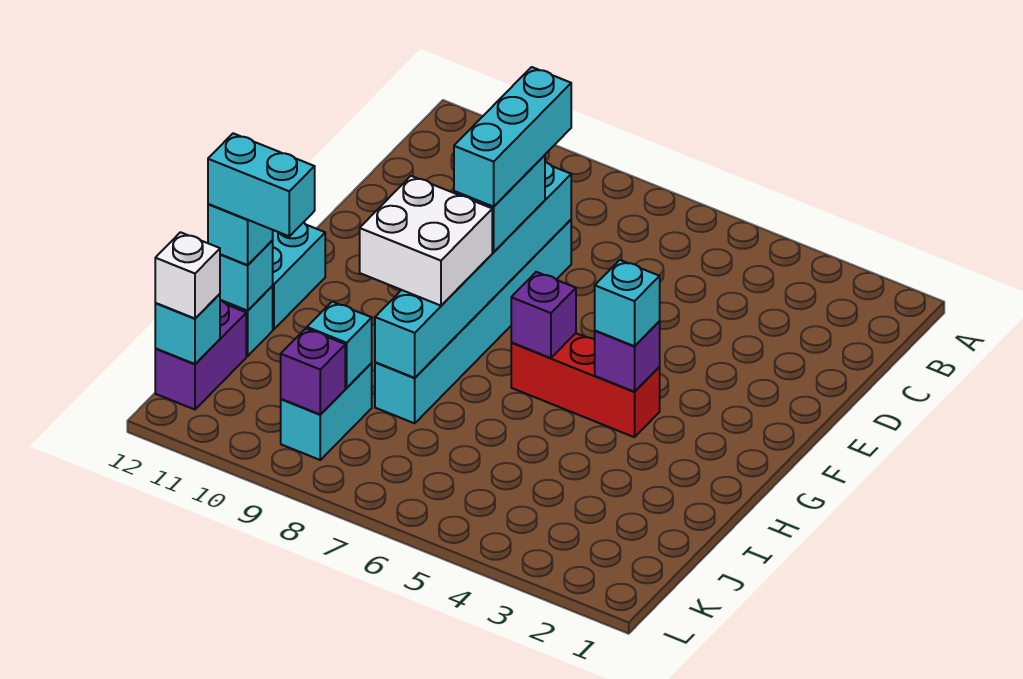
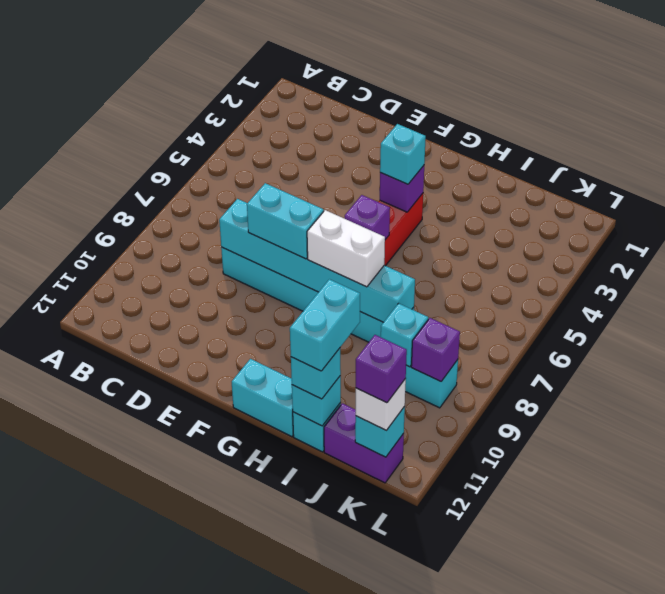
cyan 1x3 brick [454,67,571,207] -> none
white 2x2 brick [360,176,492,306] -> white 1x2 brick [307,210,385,287]
none -> purple 1x1 brick [356,335,407,403]

